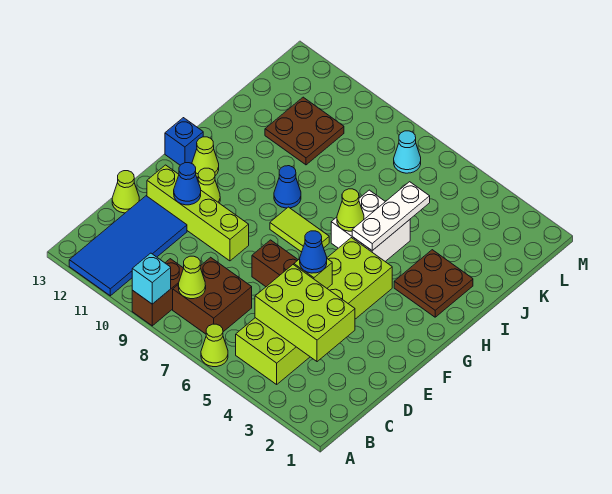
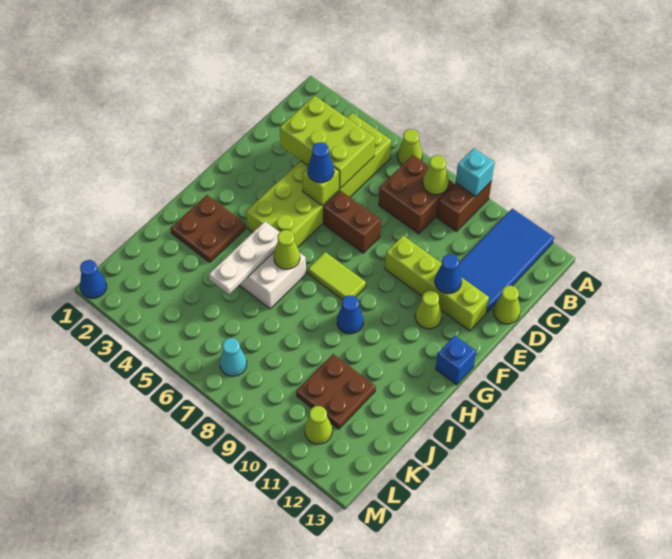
lime 1x1 cone [192,137,219,177] -> lime 1x1 cone moved to [305,406,332,444]
none -> blue 1x1 cone [80,260,107,298]

